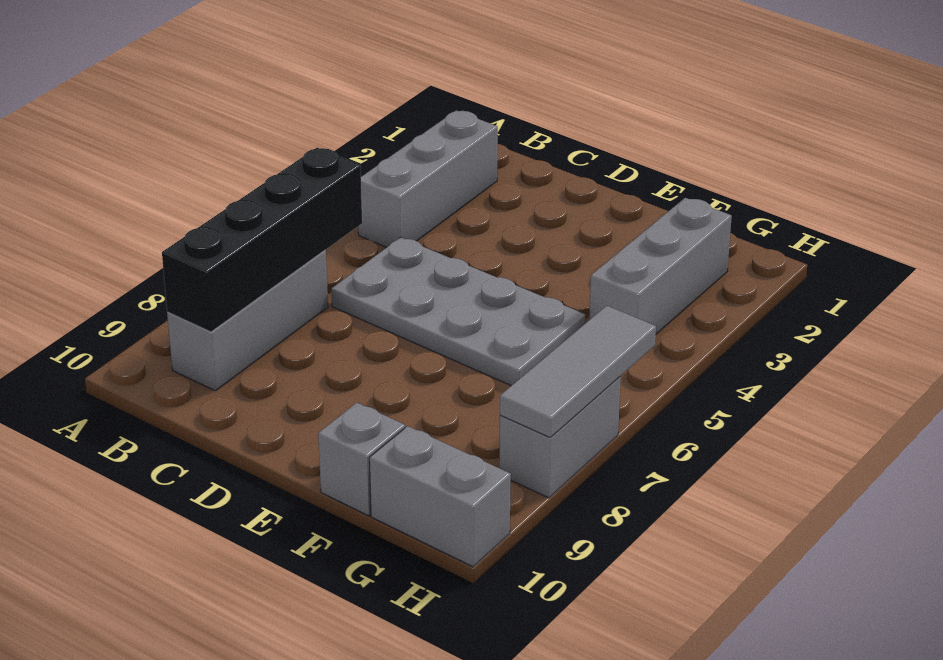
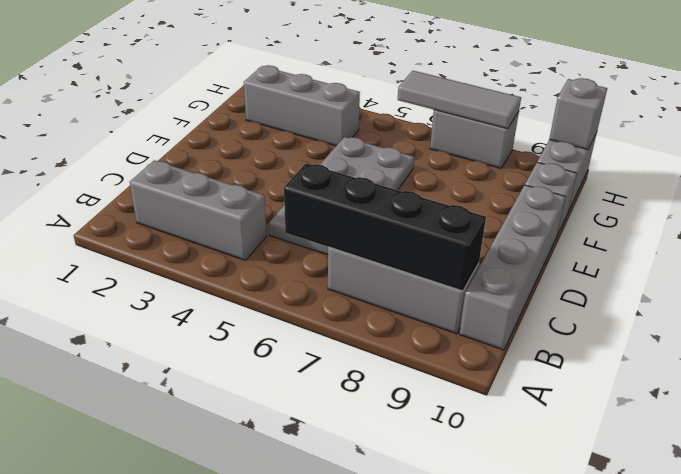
none -> grey 1x4 brick [459,185,566,350]
none -> grey 1x1 brick [549,78,607,150]

